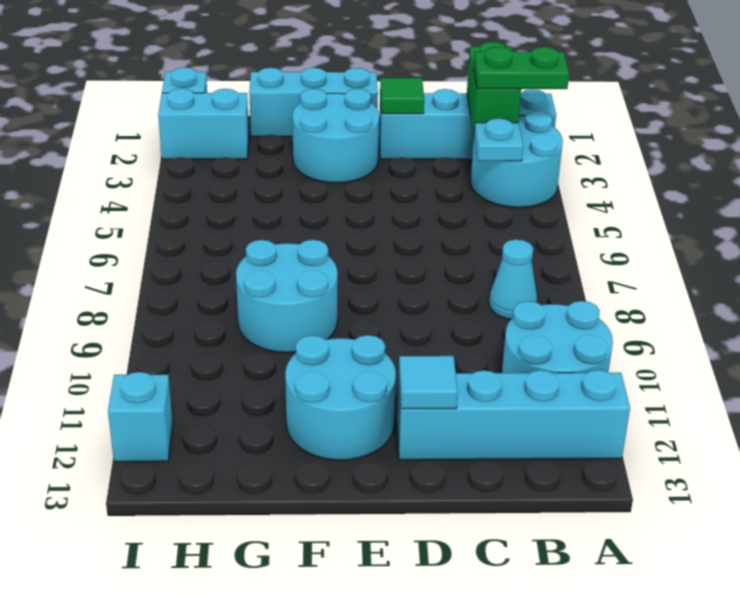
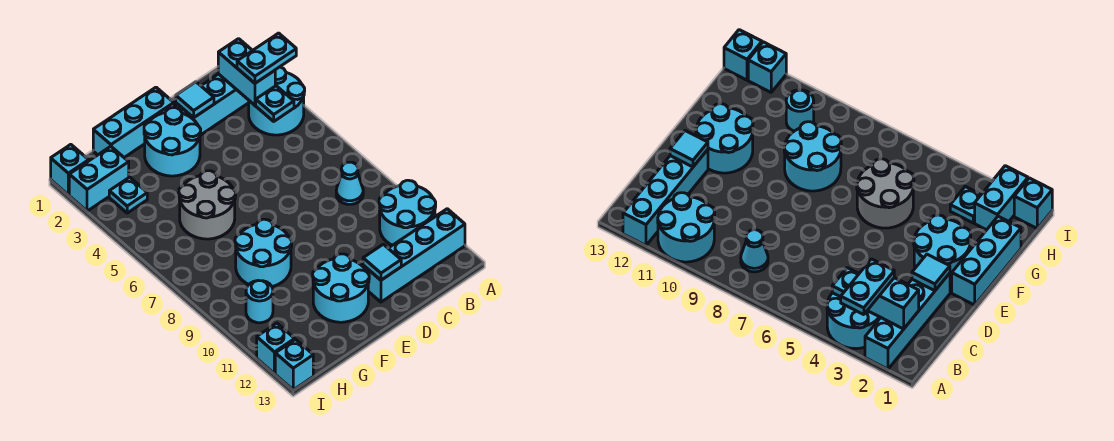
green 1x2 plate [474,47,569,89] -> cyan 1x2 plate [237,33,296,83]
green 1x2 brick [467,42,521,135] -> cyan 1x2 brick [218,39,275,105]
green 1x1 tile [380,78,424,114] -> cyan 1x1 tile [176,82,214,118]
none -> grey 2x2 round brick [179,171,236,239]
none -> cyan 1x1 plate [109,177,147,213]
none -> cyan 1x1 round brick [246,281,273,323]
none -> cyan 1x1 brick [275,339,313,390]

